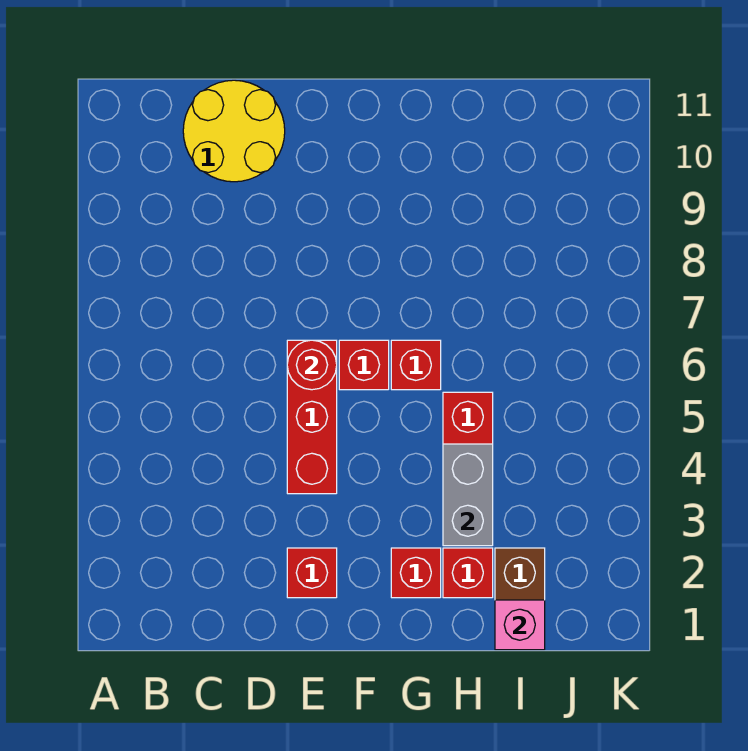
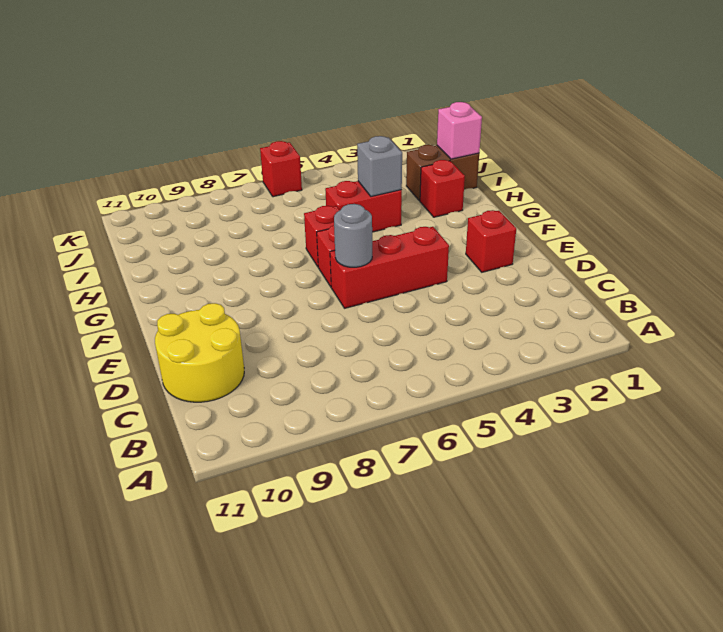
red 1x1 round brick [287,340,337,390] -> grey 1x1 round brick [334,204,372,267]
red 1x1 brick [391,548,441,598] -> red 1x1 brick moved to [260,141,302,197]
grey 1x2 brick [443,444,493,546] -> grey 1x1 brick [357,136,402,196]

